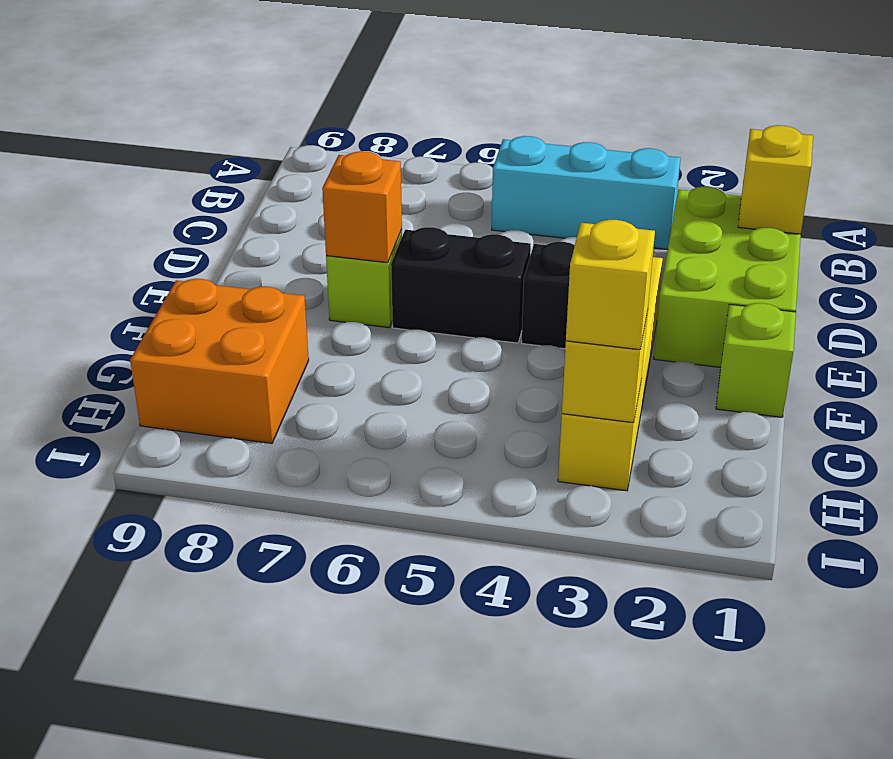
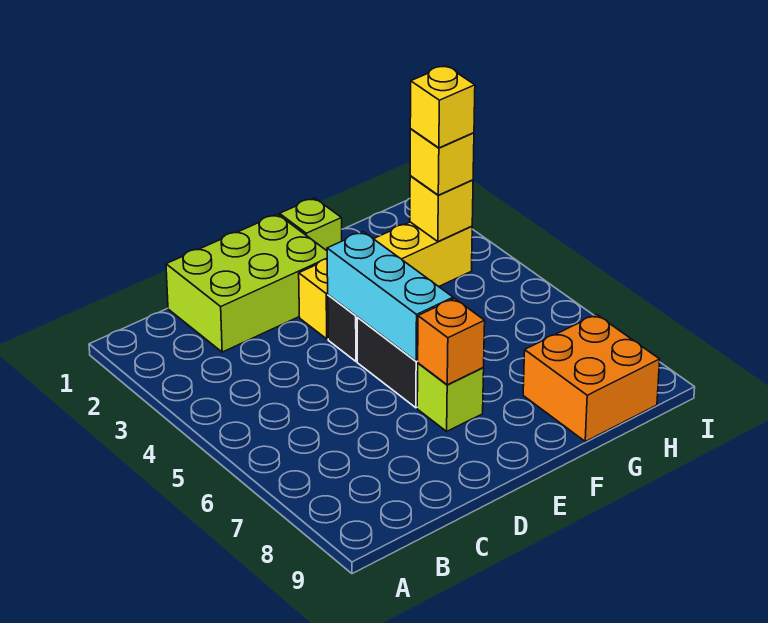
cyan 1x3 brick [492,136,681,250] -> cyan 1x3 brick moved to [327,232,453,361]
yellow 1x1 brick [738,125,813,234] -> yellow 1x1 brick moved to [410,66,475,148]

